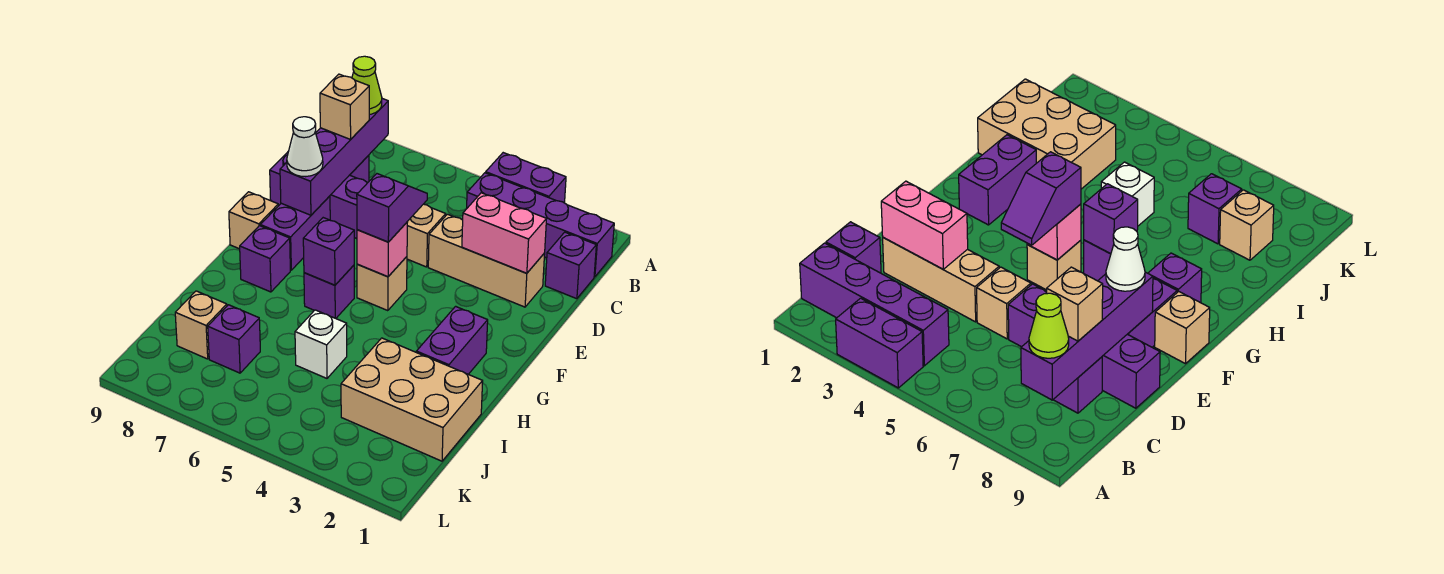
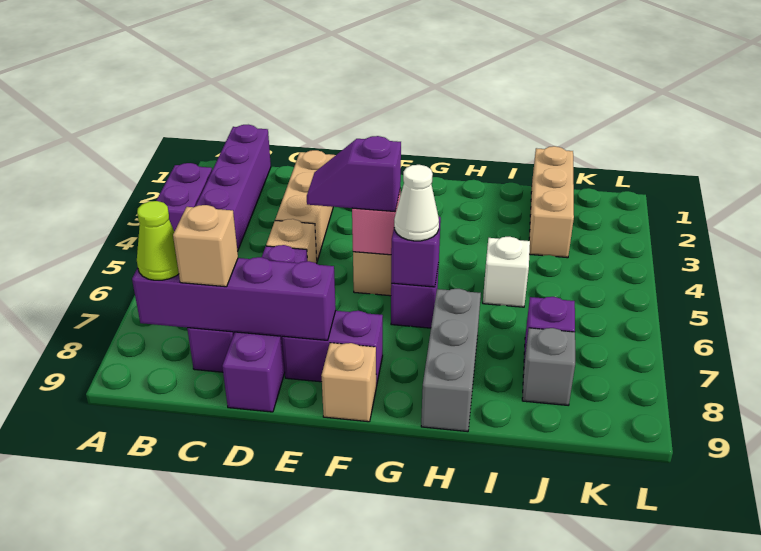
purple 1x1 brick [545,232,596,299] -> none
pink 1x2 brick [462,193,546,273] -> none
white 1x1 cone [287,117,323,177] -> white 1x1 cone moved to [394,165,439,241]
purple 1x2 brick [416,306,488,374] -> none
purple 1x1 brick [240,226,290,292] -> none
none -> grey 1x3 brick [421,289,481,432]
tan 2x3 brick [341,338,483,461] -> tan 1x3 brick [529,146,574,258]
tan 1x1 brick [175,291,227,359] -> grey 1x1 brick [522,328,575,405]

